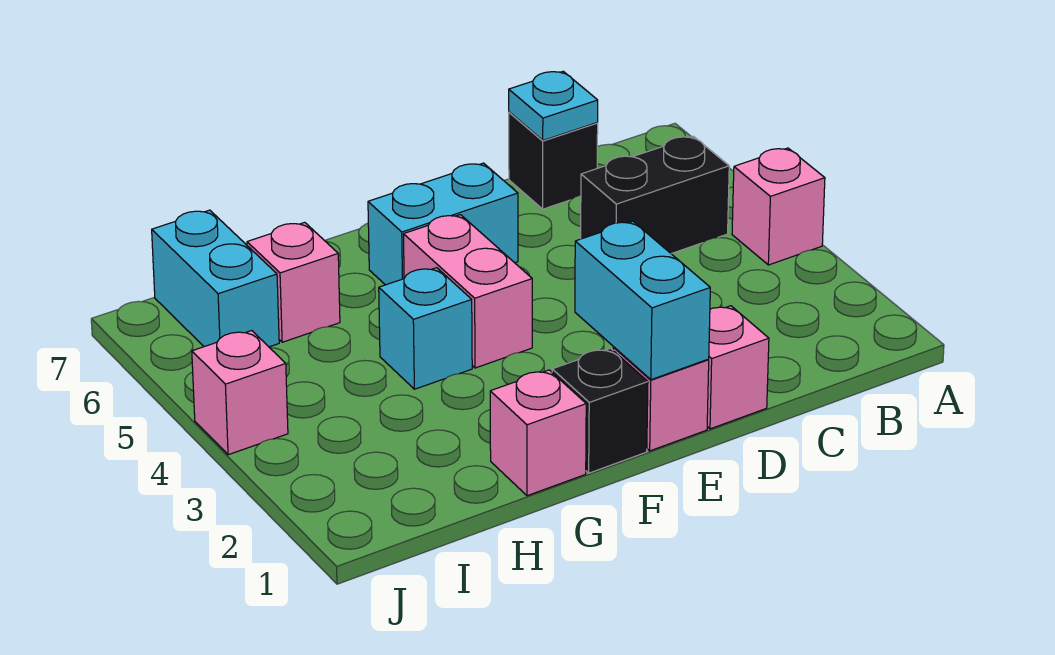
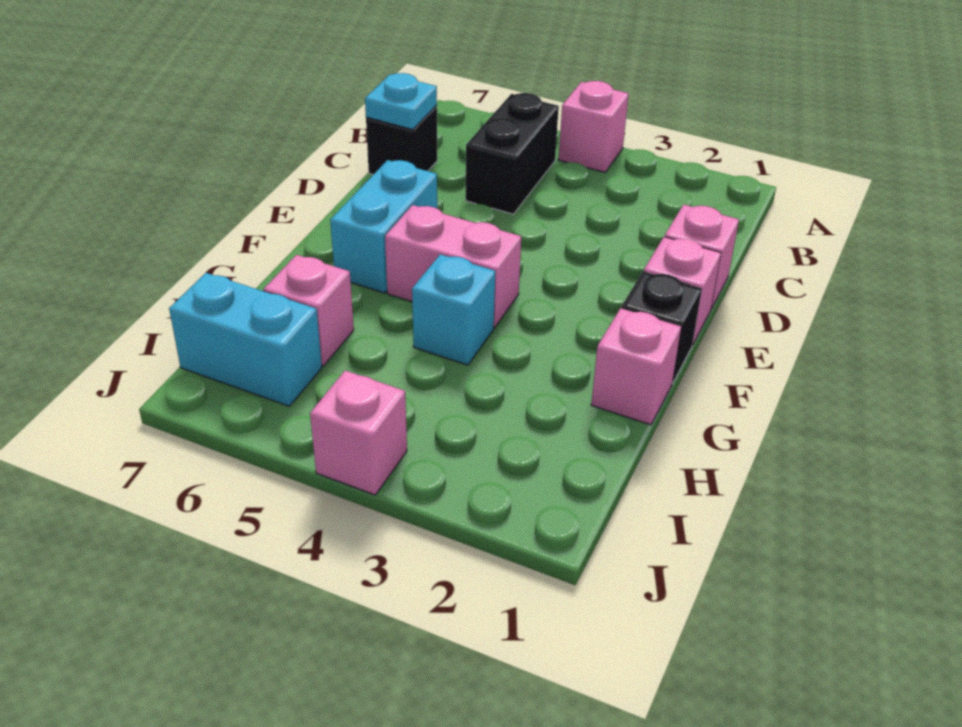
cyan 1x2 brick [575,221,710,380] -> none

